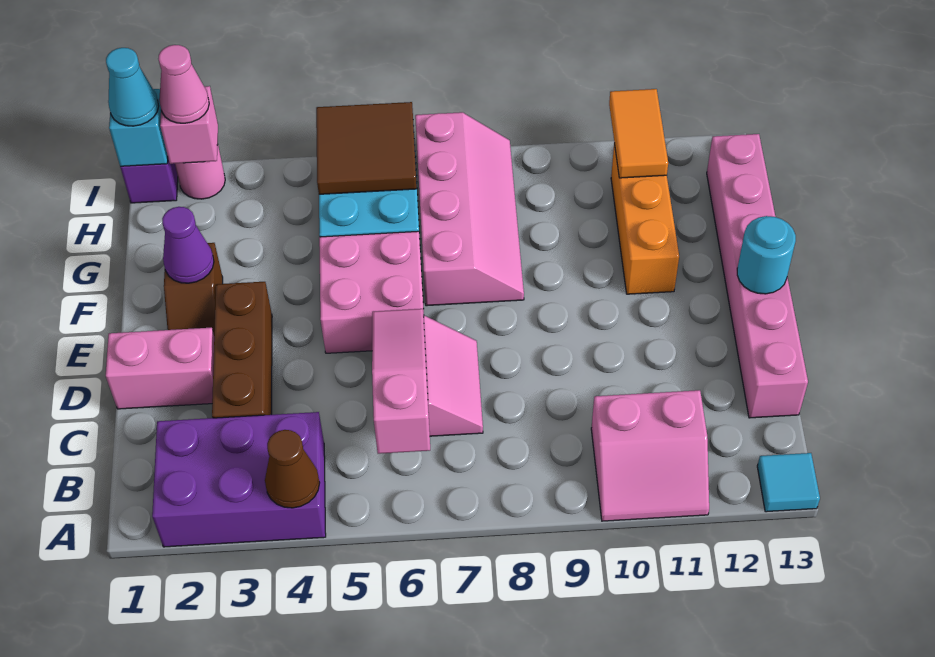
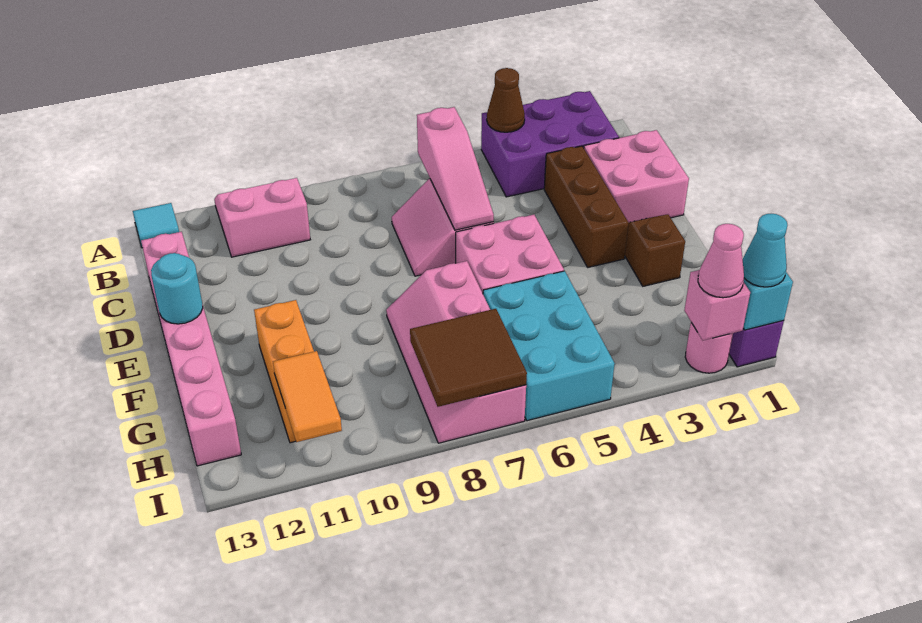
pink 1x2 brick [106,328,214,409] -> pink 2x2 brick [584,130,689,222]
purple 1x1 cone [162,207,214,283] -> none
brown 2x2 tile [316,102,417,194] -> brown 2x2 tile moved to [410,309,527,407]

